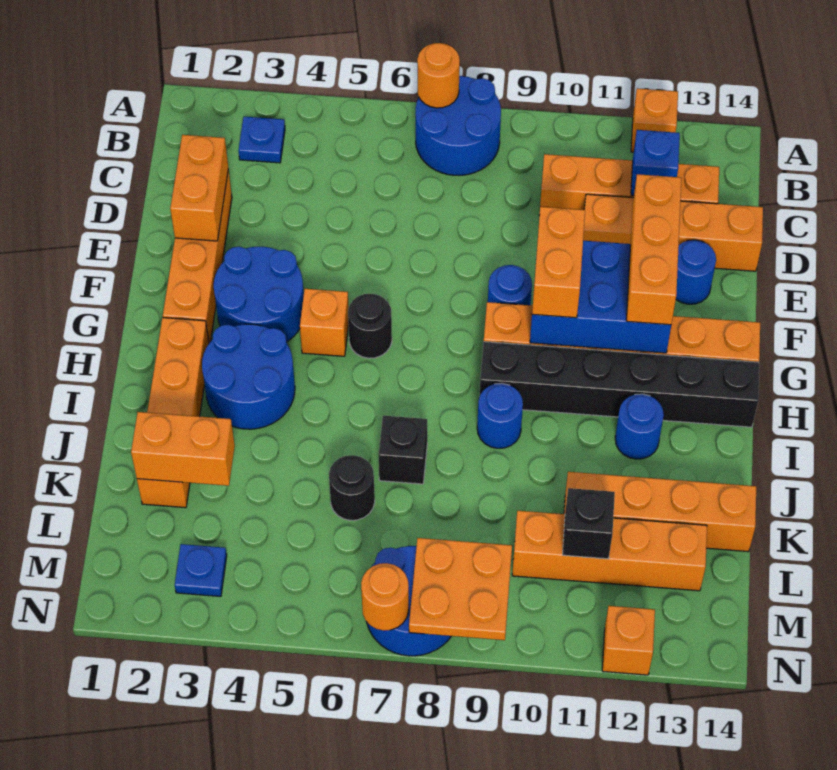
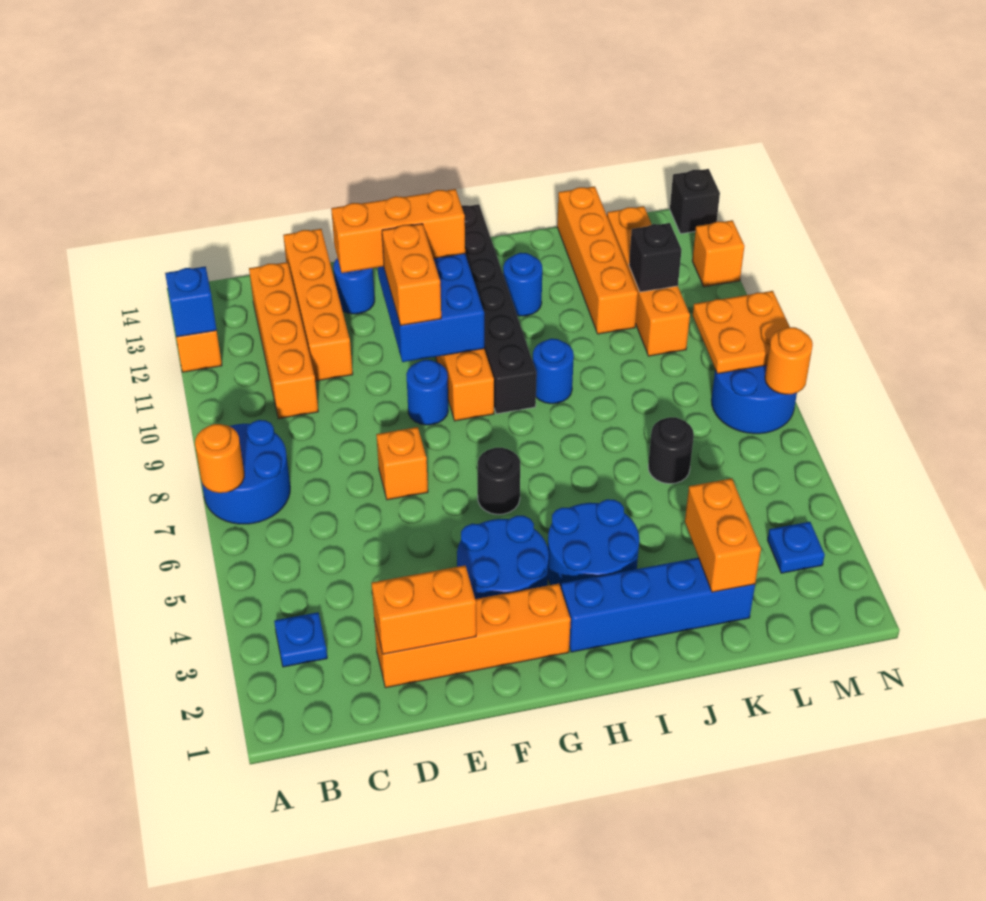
blue 1x1 brick [631,130,680,196] -> blue 1x1 brick moved to [165,267,217,337]
orange 1x2 brick [532,207,585,318] -> orange 1x2 brick turned to [382,224,441,326]
orange 1x1 brick [300,289,349,356] -> orange 1x1 brick moved to [376,427,428,500]
orange 1x4 brick [137,318,209,508] -> blue 1x4 brick [561,558,755,652]
black 1x1 brick [379,416,427,484] -> black 1x1 brick moved to [670,169,720,234]

